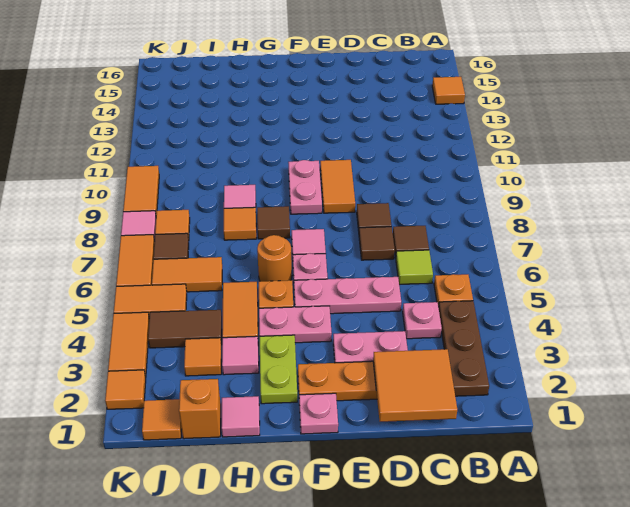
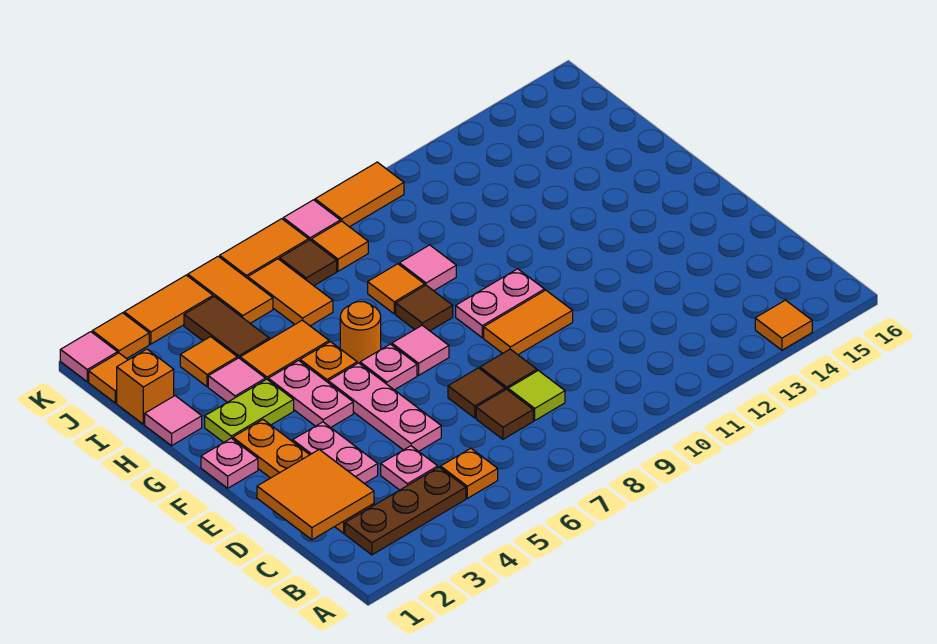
lime 1x1 tile [396,250,433,285] -> lime 1x1 tile moved to [508,370,565,420]
none -> pink 1x1 tile [60,332,118,382]

